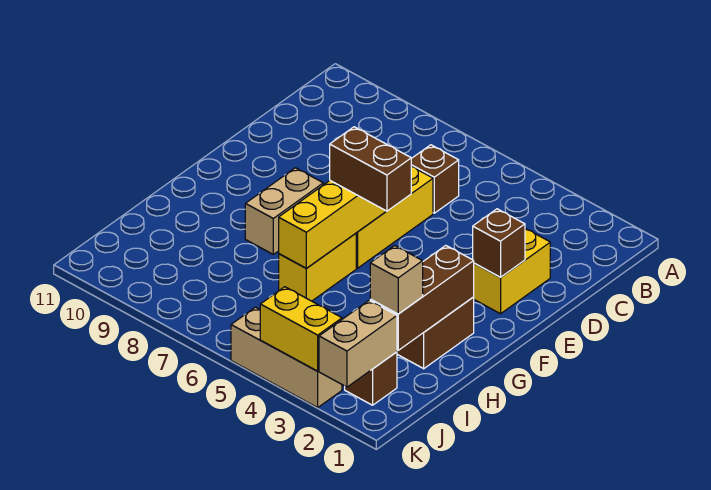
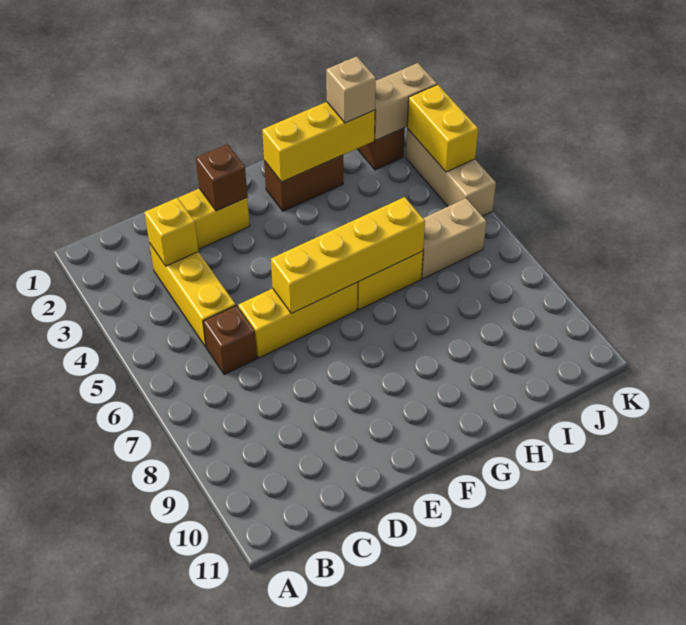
none -> yellow 1x3 brick [149,243,236,347]
none -> yellow 1x1 brick [144,198,199,266]
brown 1x2 brick [330,127,411,211] -> none
tan 1x2 brick [245,168,323,254] -> tan 1x2 brick moved to [421,198,487,279]
brown 1x3 brick [370,246,474,350] -> yellow 1x3 brick [262,102,375,182]

